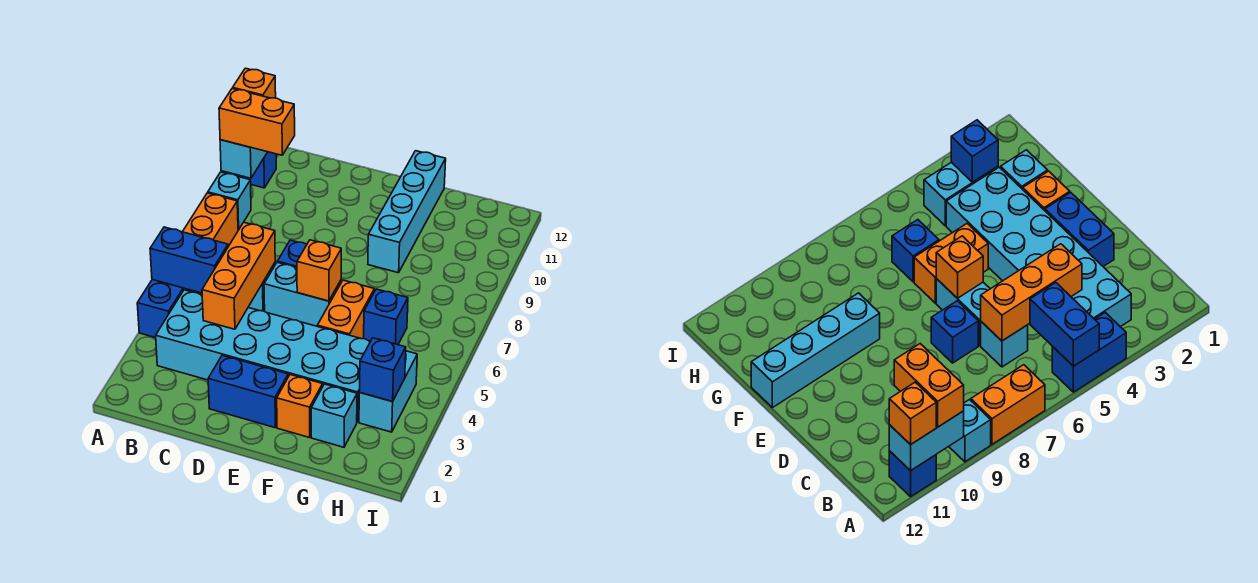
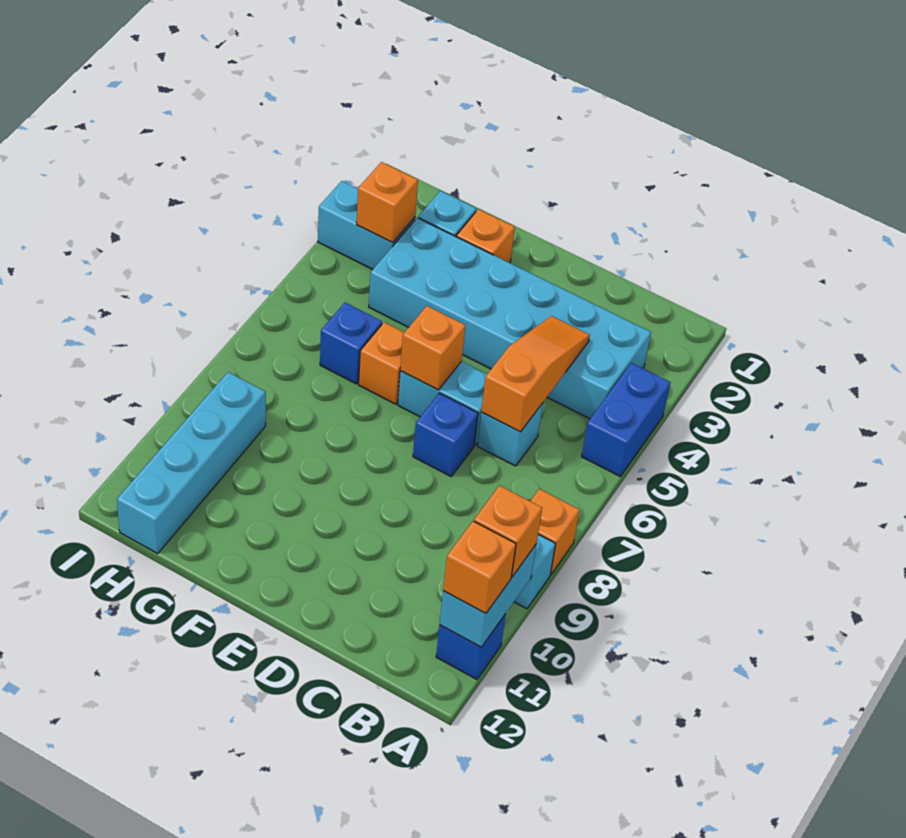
blue 1x2 brick [150,227,228,293] -> none
orange 1x2 brick [183,193,238,247] -> orange 1x1 brick [530,489,580,574]
orange 1x2 brick [219,88,295,155] -> orange 1x1 brick [474,486,542,577]
orange 1x3 brick [202,222,275,329] -> orange 1x3 slope [481,316,590,432]
blue 1x2 brick [208,355,288,428] -> none
orange 1x2 brick [317,280,374,339] -> orange 1x1 brick [359,322,404,404]
cyan 1x4 brick [368,151,446,273] -> cyan 1x4 brick moved to [117,372,266,553]
cyan 1x2 brick [359,351,417,432] -> cyan 1x2 brick turned to [318,181,415,269]
blue 1x1 brick [359,338,406,402] -> orange 1x1 brick [357,162,418,242]

